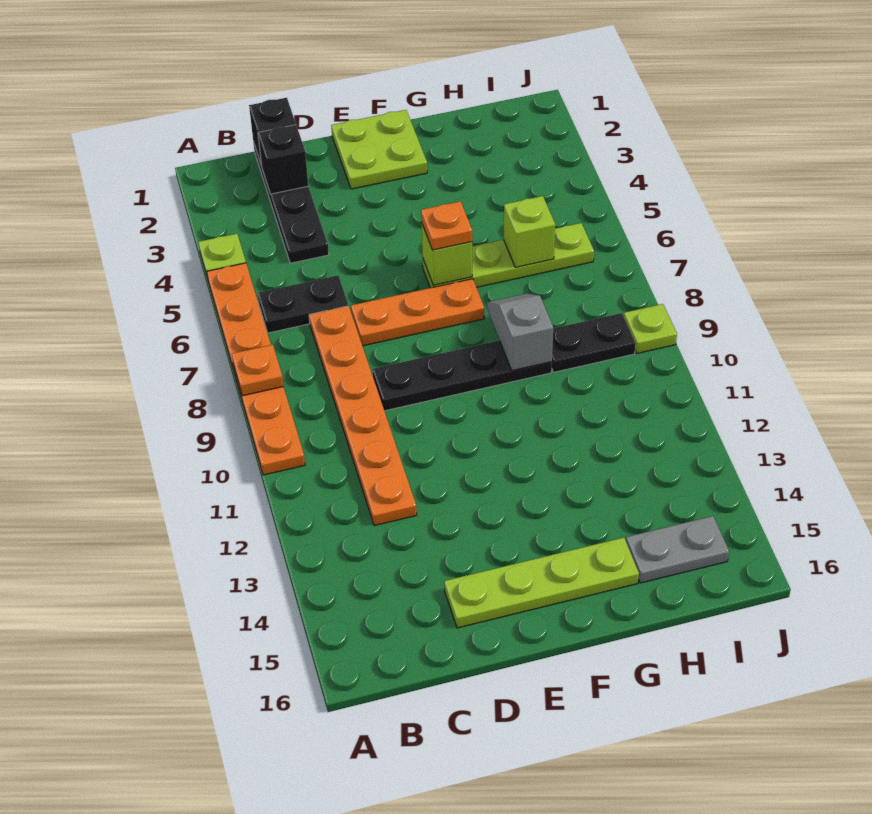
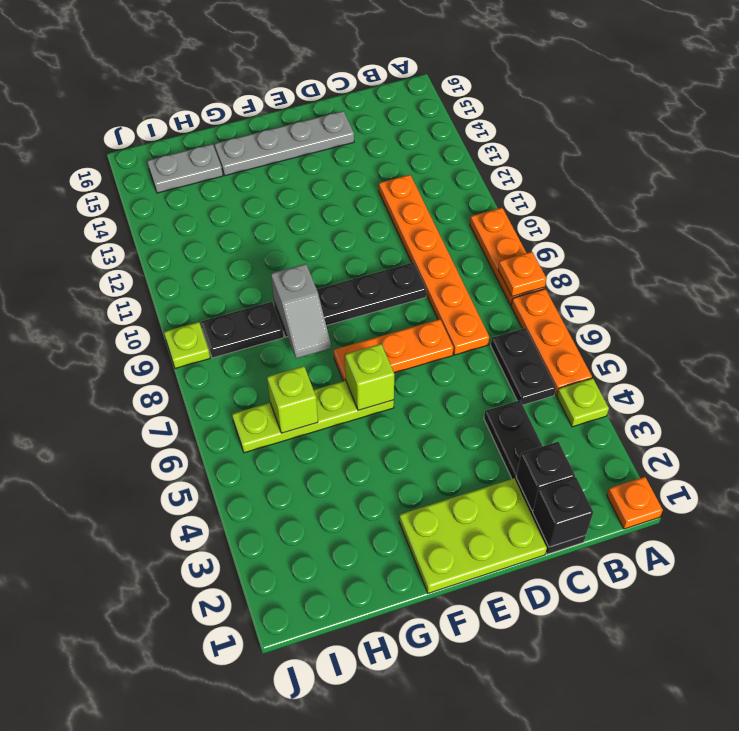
black 1x2 plate [258,275,348,333] -> black 1x2 plate turned to [491,328,556,405]
lime 1x4 plate [444,538,639,628] -> grey 1x4 plate [215,111,354,176]
lime 2x2 plate [331,110,427,189] -> lime 2x3 plate [399,478,547,593]
orange 1x1 plate [421,201,472,250] -> orange 1x1 plate moved to [607,477,663,529]

